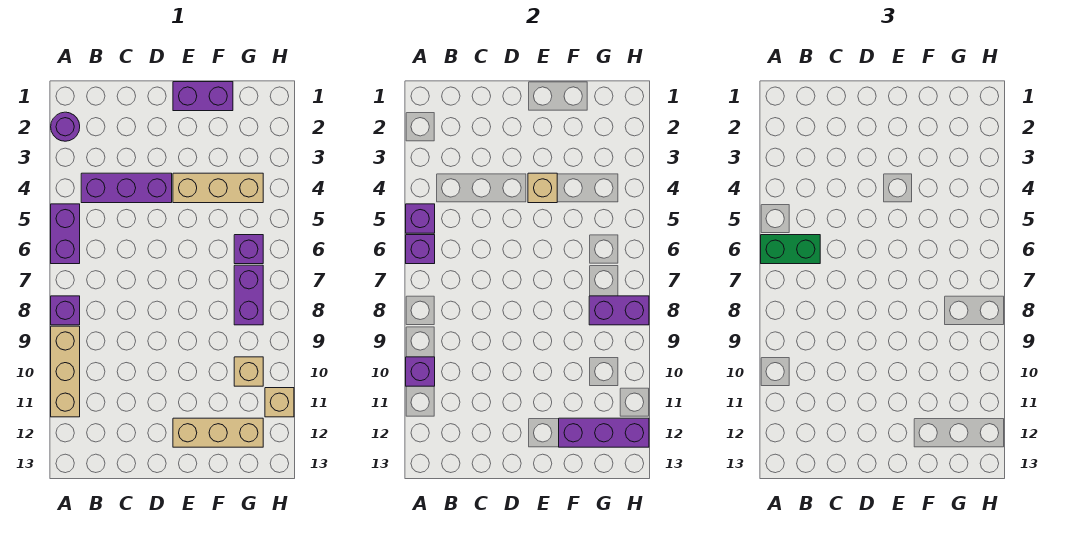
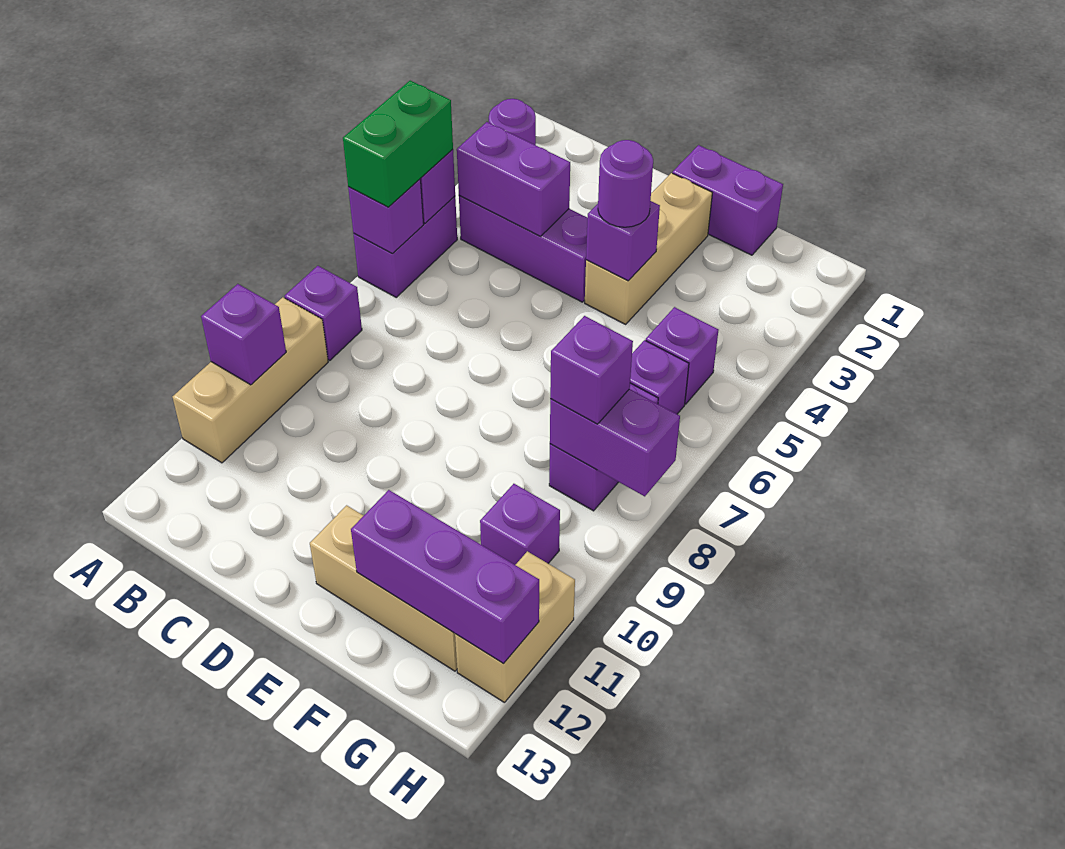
green 1x2 brick [761,235,820,264] -> green 1x2 brick turned to [343,81,453,207]
none -> purple 1x2 brick [457,122,570,236]
tan 1x3 brick [173,173,263,203] -> tan 1x3 brick turned to [585,173,712,324]
tan 1x1 brick [528,173,557,203] -> purple 1x1 brick [586,201,660,281]
none -> purple 1x1 round brick [598,140,653,227]
none -> purple 1x1 brick [646,307,719,404]
none -> purple 1x1 brick [550,316,633,424]
tan 1x1 brick [234,357,263,386] -> purple 1x1 brick [480,484,560,565]
tan 1x1 brick [265,388,294,417] -> tan 1x2 brick [455,551,575,703]

